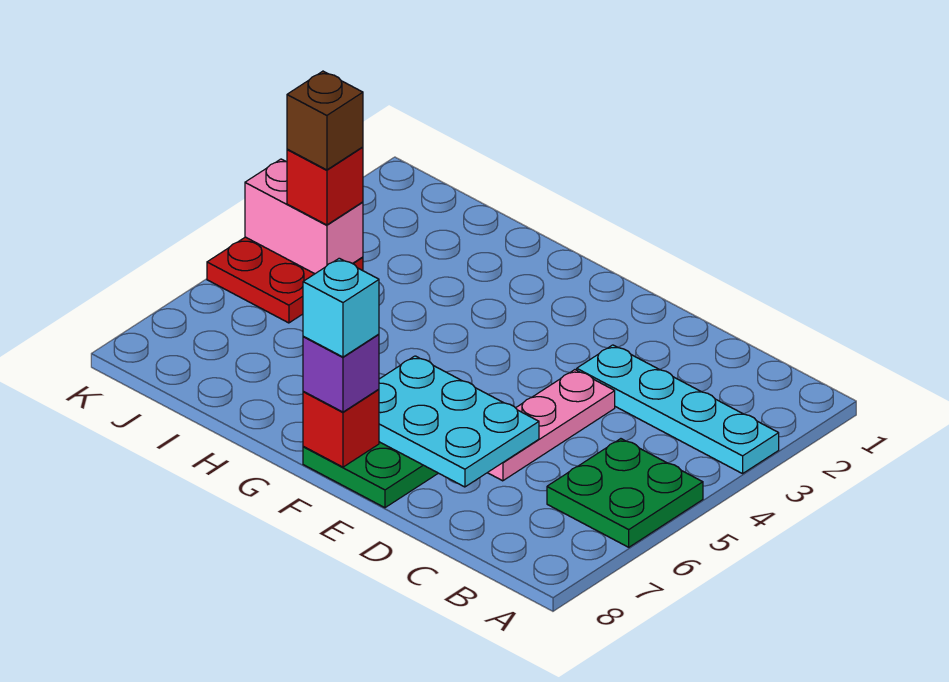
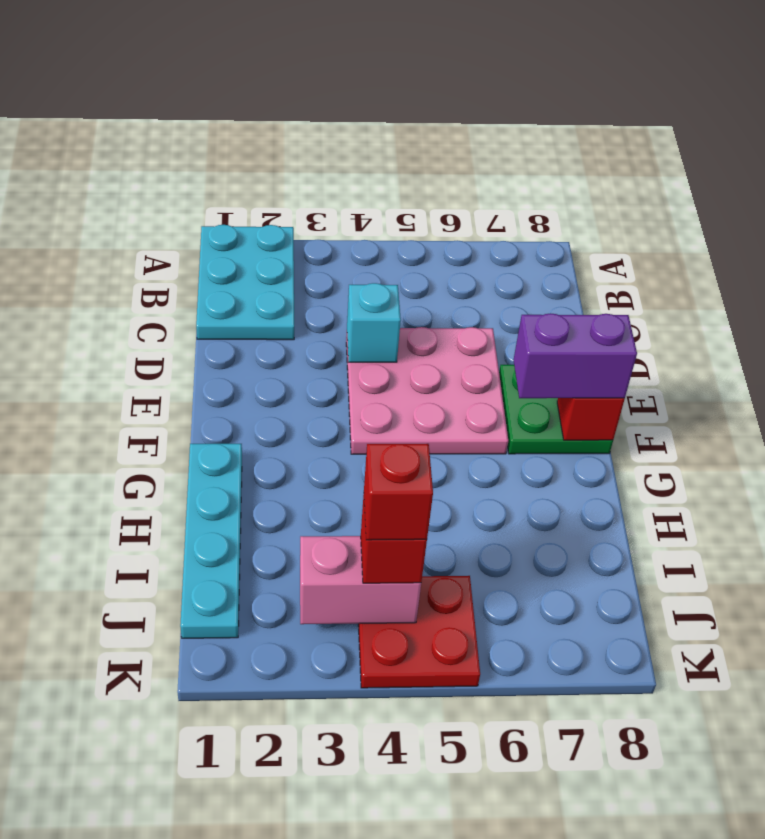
cyan 1x4 plate [577,345,779,474] -> cyan 1x4 plate moved to [180,444,242,638]
green 2x2 plate [547,439,703,547] -> none
pink 1x3 plate [488,370,615,481] -> pink 3x3 plate [346,327,508,454]
cyan 2x3 plate [379,356,539,487] -> cyan 2x3 plate moved to [196,225,294,340]
purple 1x1 brick [303,334,379,412] -> purple 1x2 brick [514,313,637,398]
cyan 1x1 brick [303,258,379,357] -> cyan 1x1 brick moved to [347,283,401,362]
pink 1x2 brick [245,159,363,274] -> pink 1x2 brick turned to [300,536,421,624]
brown 1x1 brick [287,71,363,170] -> red 1x1 brick [364,444,433,540]

